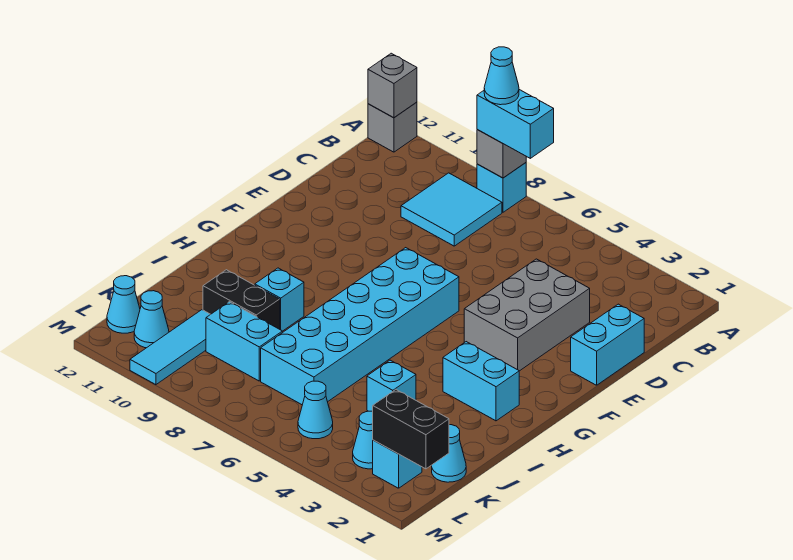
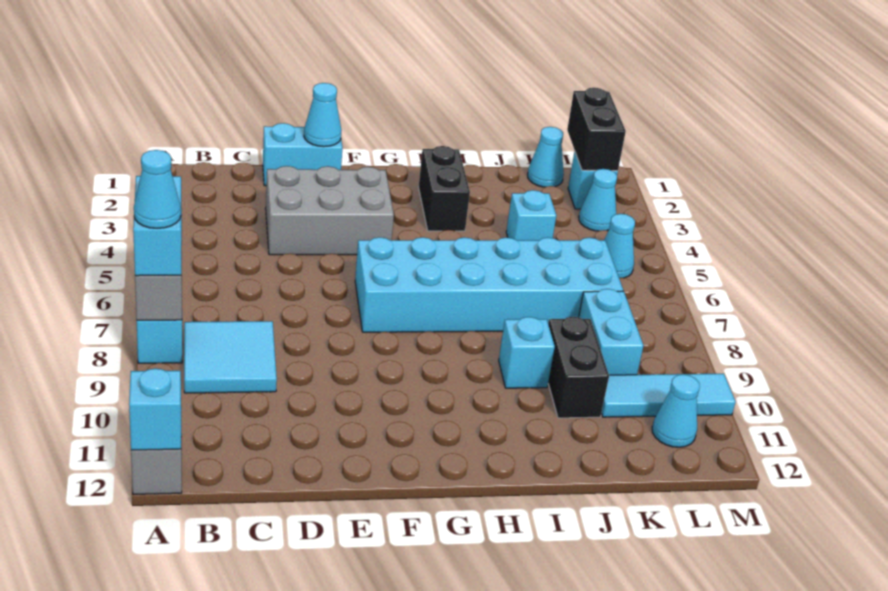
grey 1x1 brick [368,53,417,118] -> cyan 1x1 brick [129,368,181,450]
cyan 1x2 brick [443,342,519,421] -> black 1x2 brick [419,146,470,231]
cyan 1x1 cone [107,276,140,333] -> cyan 1x1 cone moved to [304,83,341,147]

